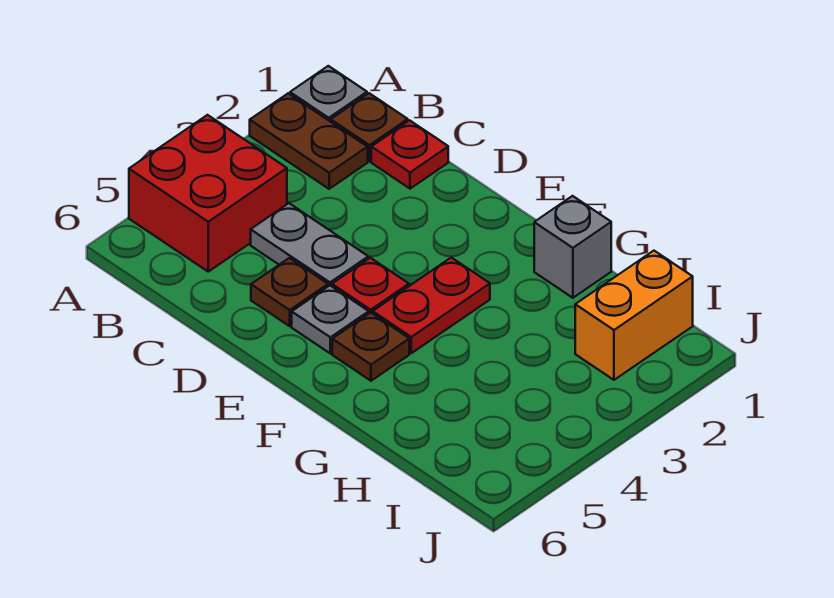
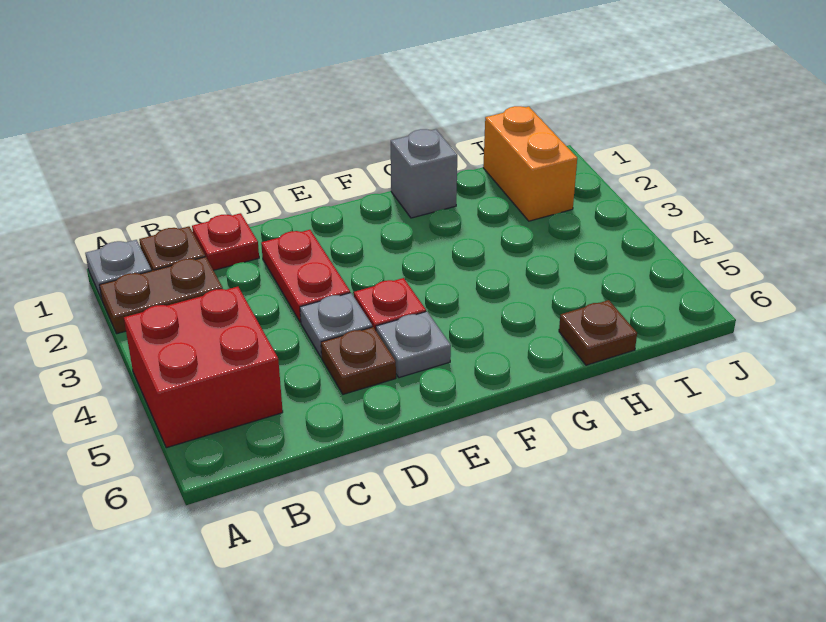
grey 1x2 plate [251,203,368,286] -> grey 1x1 plate [300,293,372,357]
red 1x2 plate [373,257,490,353] -> red 1x2 plate moved to [261,230,350,322]
brown 1x1 plate [332,313,409,381] -> brown 1x1 plate moved to [559,300,637,365]

